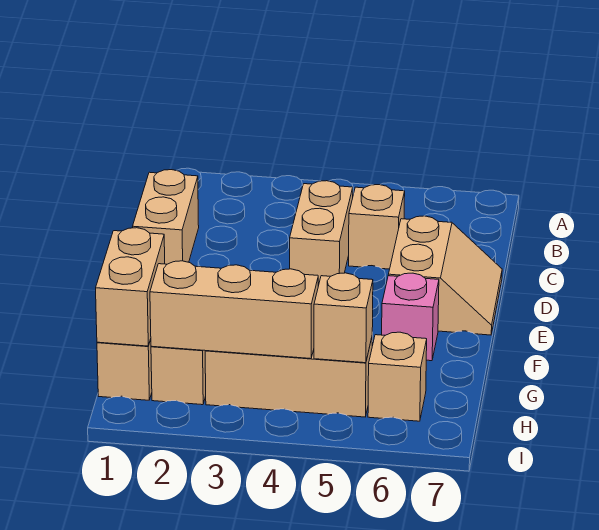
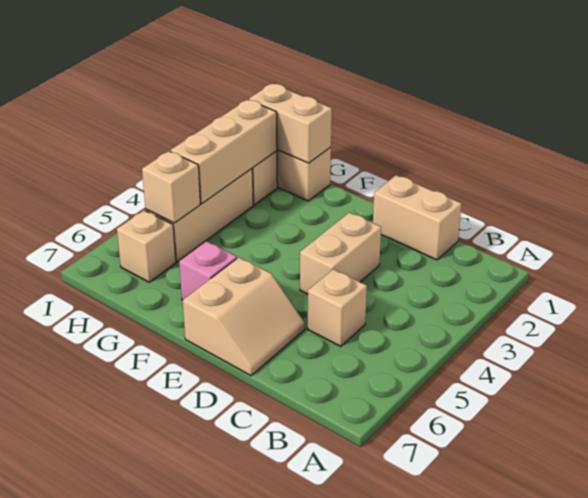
tan 1x2 brick [290,181,353,286] -> tan 1x2 brick turned to [300,212,381,294]
tan 2x2 slope [388,216,502,335] -> tan 2x2 slope turned to [183,257,305,376]

